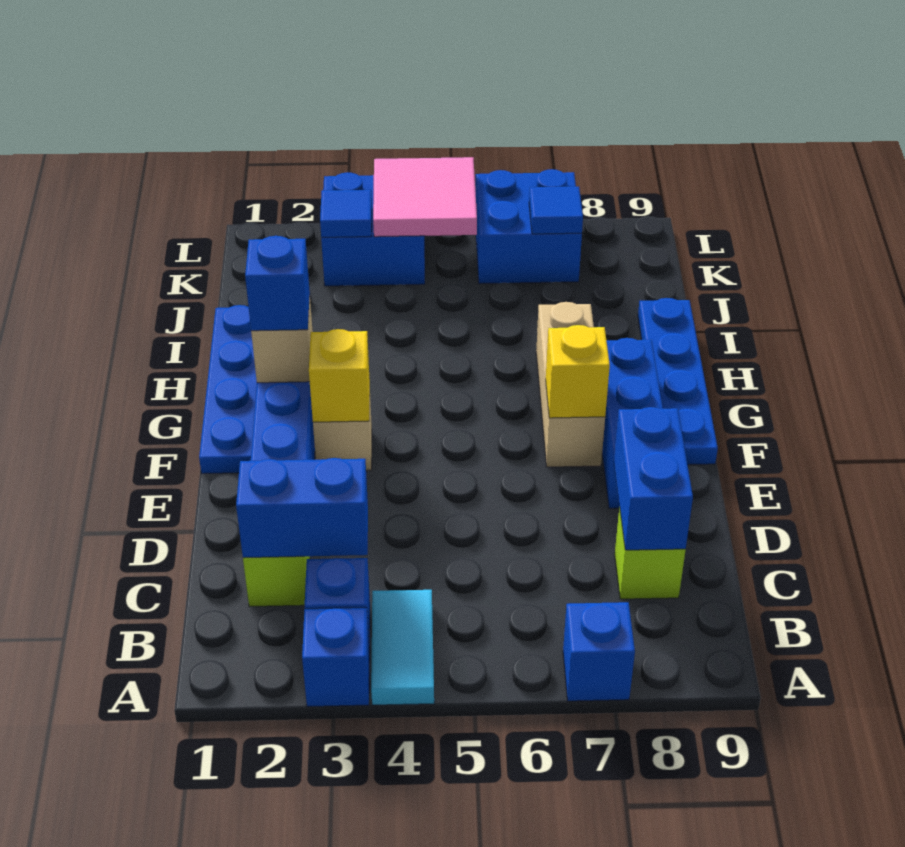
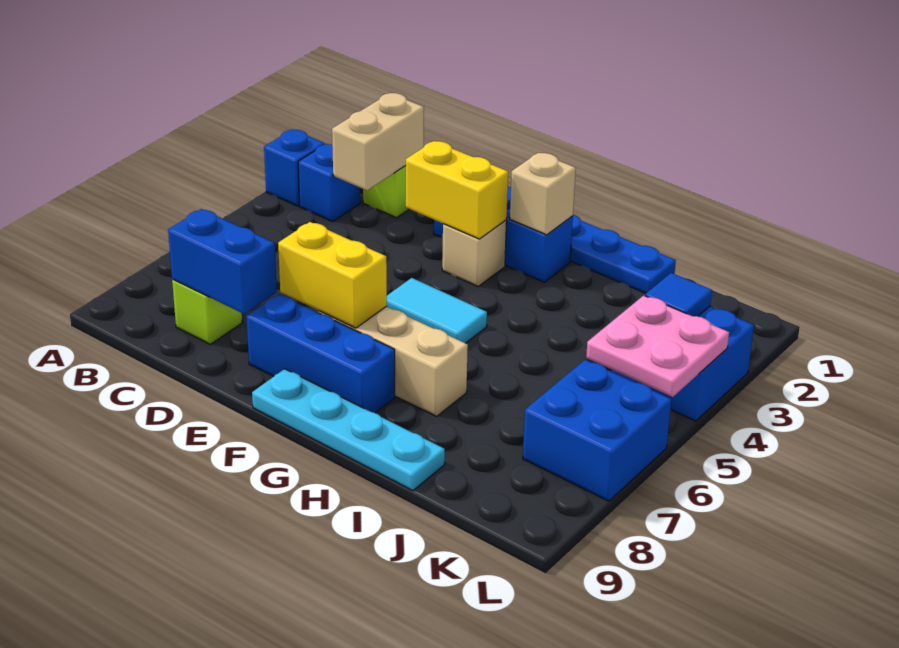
cyan 1x2 tile [371,590,434,705] -> cyan 1x2 tile moved to [387,278,487,343]
blue 1x1 brick [563,602,635,701] -> none
blue 1x2 brick [236,458,368,558] -> tan 1x2 brick [332,93,424,190]
yellow 1x1 brick [309,329,370,422] -> yellow 1x2 brick [406,141,508,239]
yellow 1x1 brick [546,325,610,418] -> yellow 1x2 brick [278,222,387,328]
blue 1x4 plate [638,298,718,465] -> cyan 1x4 plate [252,369,445,491]
blue 1x1 brick [245,236,310,331] -> none
pink 2x2 tile [373,157,477,237] -> pink 2x2 plate [586,295,729,397]
blue 1x1 tile [529,187,583,234] -> none

